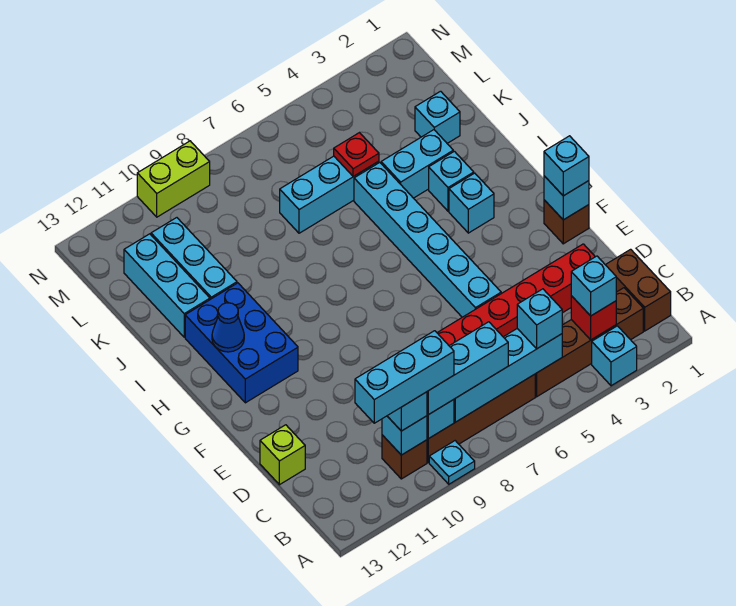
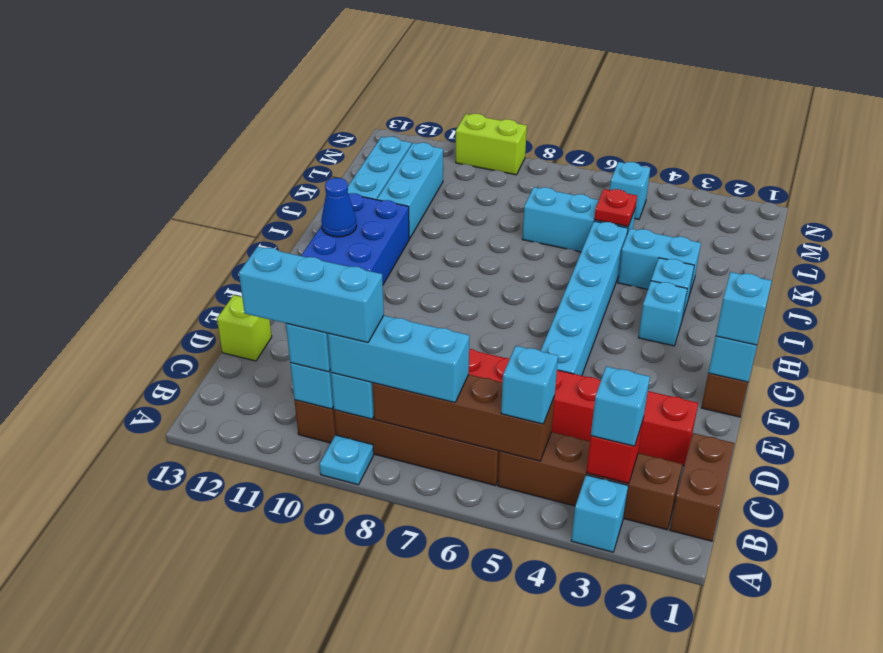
cyan 1x4 brick [454,329,562,422] -> brown 1x4 brick [372,374,555,461]
cyan 1x1 brick [415,91,460,143] -> cyan 1x1 brick moved to [610,162,650,219]

